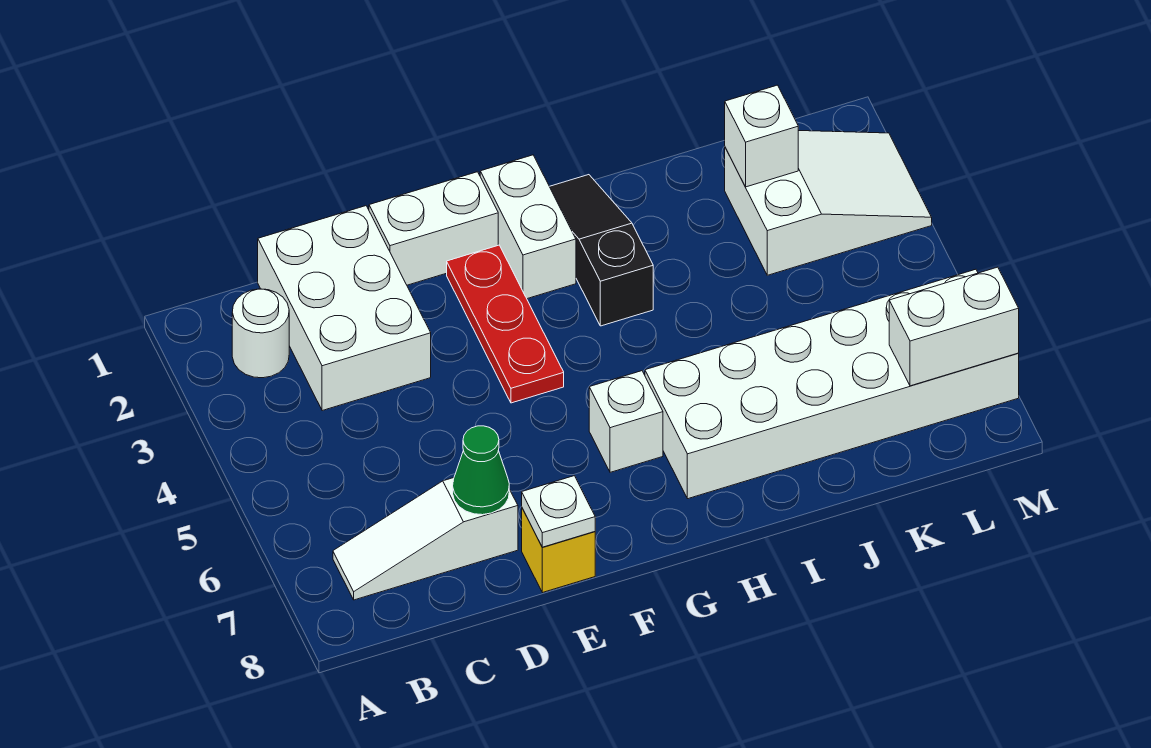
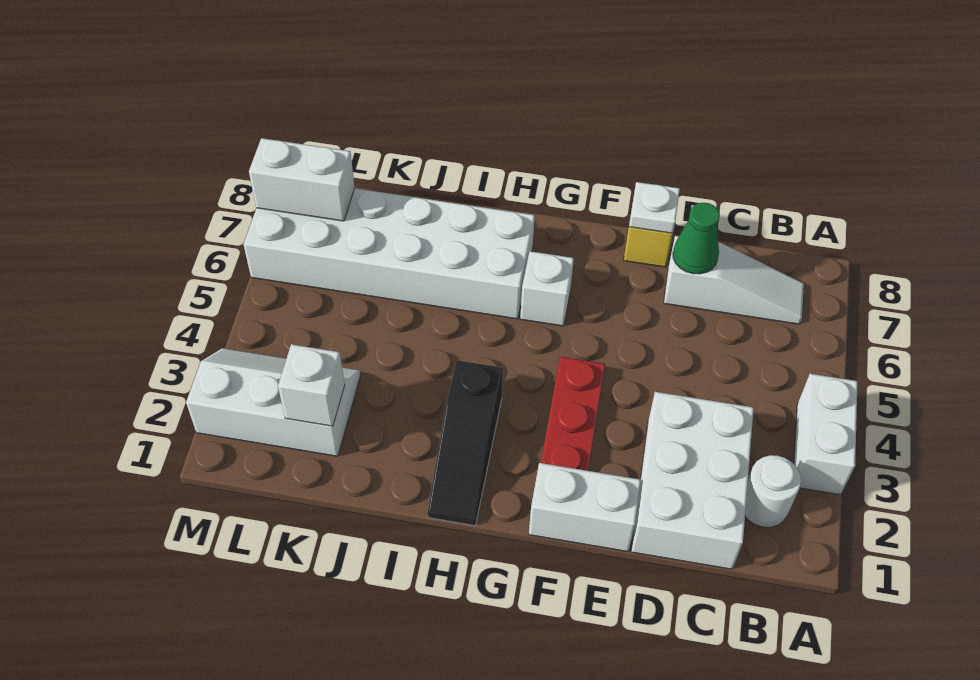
white 1x2 brick [480,155,576,299] -> white 1x2 brick moved to [794,374,858,495]
white 2x3 slope [725,131,932,275] -> white 2x3 slope turned to [186,348,360,456]

